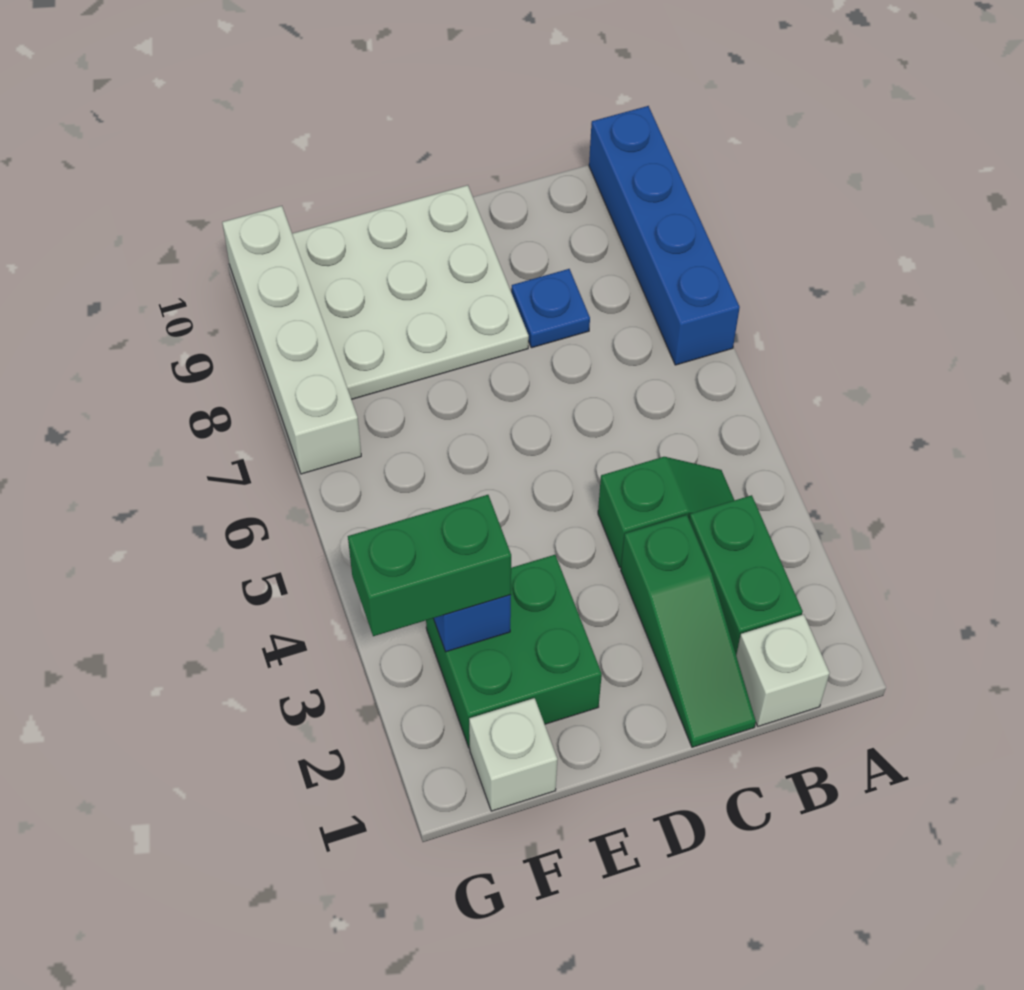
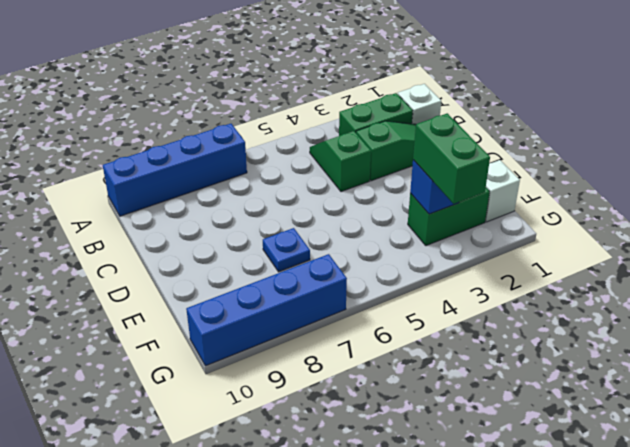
blue 1x1 plate [511,269,590,348] -> blue 1x1 plate moved to [263,228,310,272]
white 3x3 plate [292,185,529,399] -> none
green 2x2 brick [426,555,602,748] -> green 1x2 brick [408,188,490,246]
white 1x4 brick [222,206,361,474] -> blue 1x4 brick [186,254,347,366]

